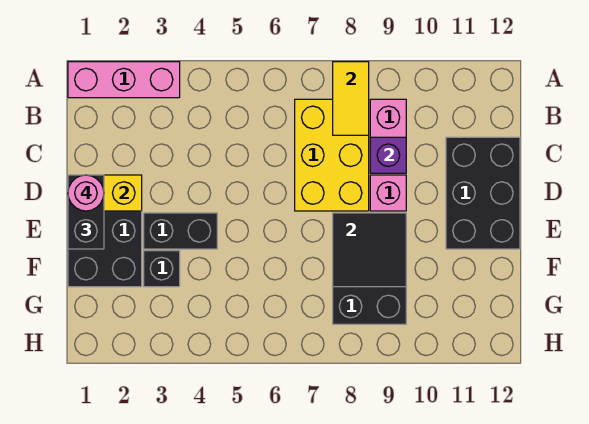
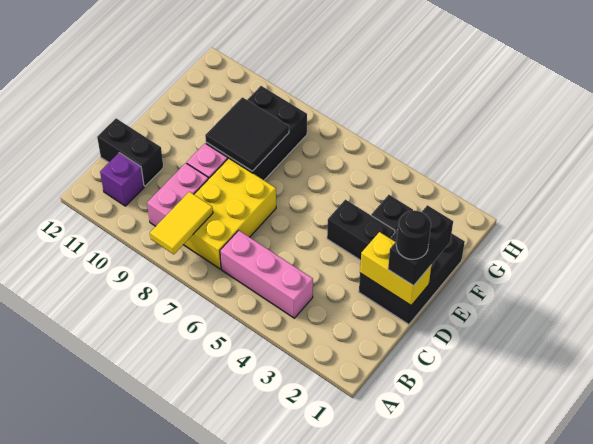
pink 1x3 brick [68,62,180,98] -> pink 1x3 brick moved to [220,230,313,318]
purple 1x1 brick [370,137,406,173] -> purple 1x1 brick moved to [100,153,144,206]
black 2x3 brick [446,137,520,249] -> black 1x2 brick [97,119,163,186]
pink 1x1 round brick [68,175,104,211] -> black 1x1 round brick [396,211,431,260]

